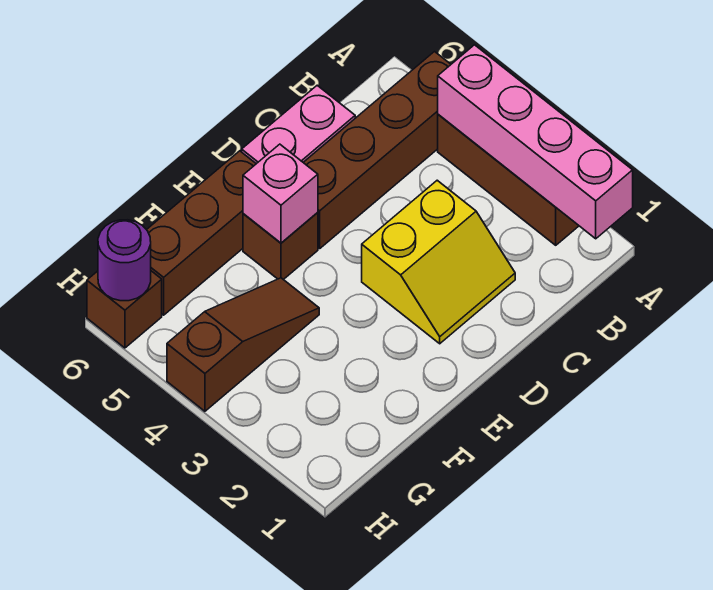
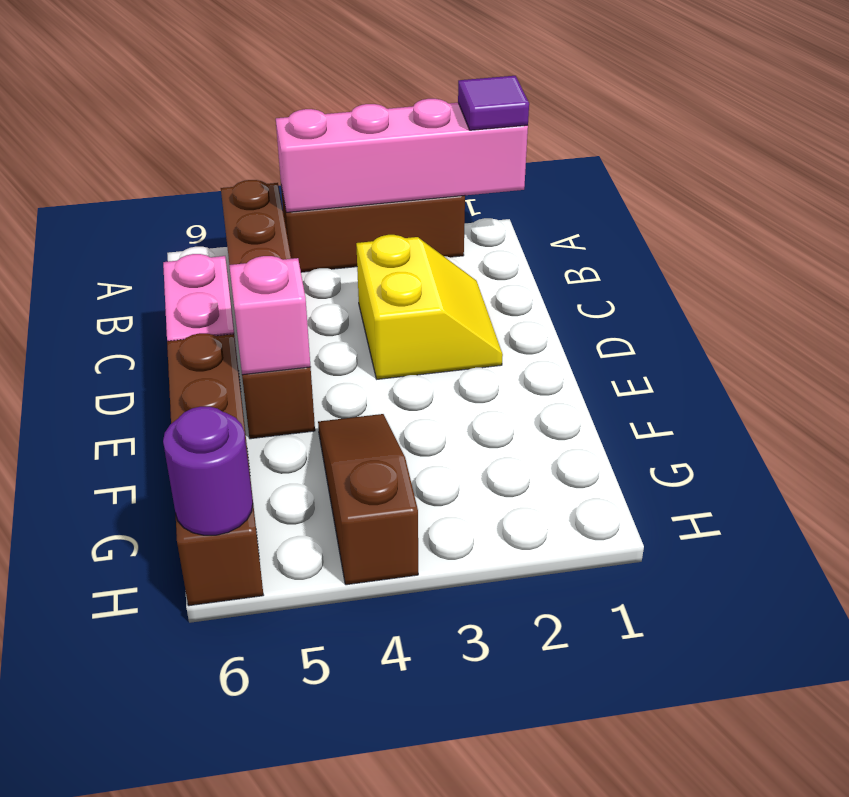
none -> purple 1x1 tile [458,76,529,130]

